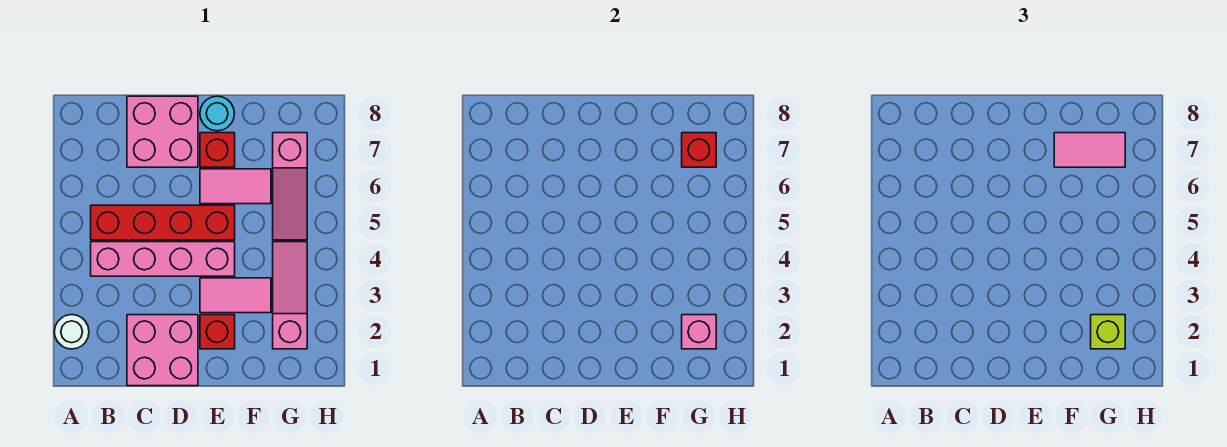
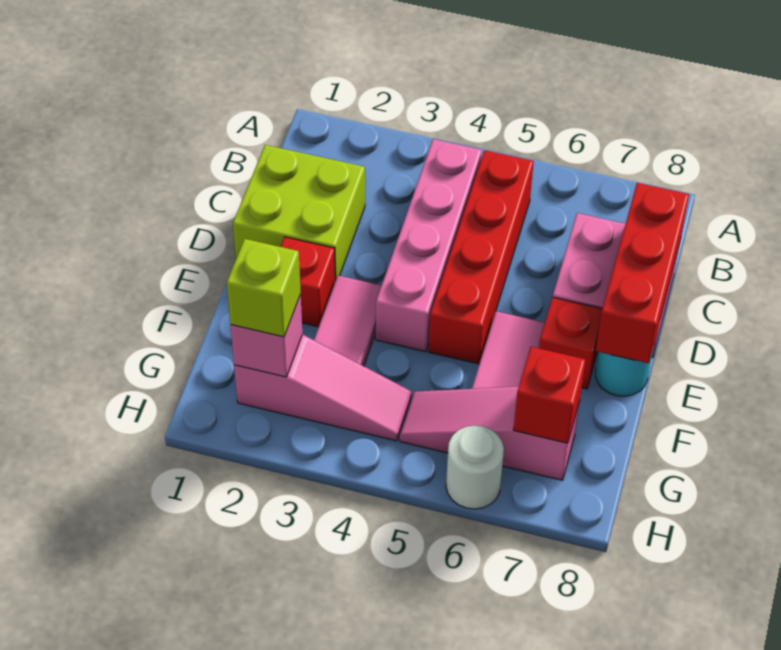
white 1x1 round brick [54,315,89,349] -> white 1x1 round brick moved to [446,425,504,509]
pink 2x2 brick [127,315,198,386] -> lime 2x2 brick [233,145,365,281]
none -> red 1x3 brick [596,183,689,363]
pink 1x2 tile [1054,133,1125,167] -> none

